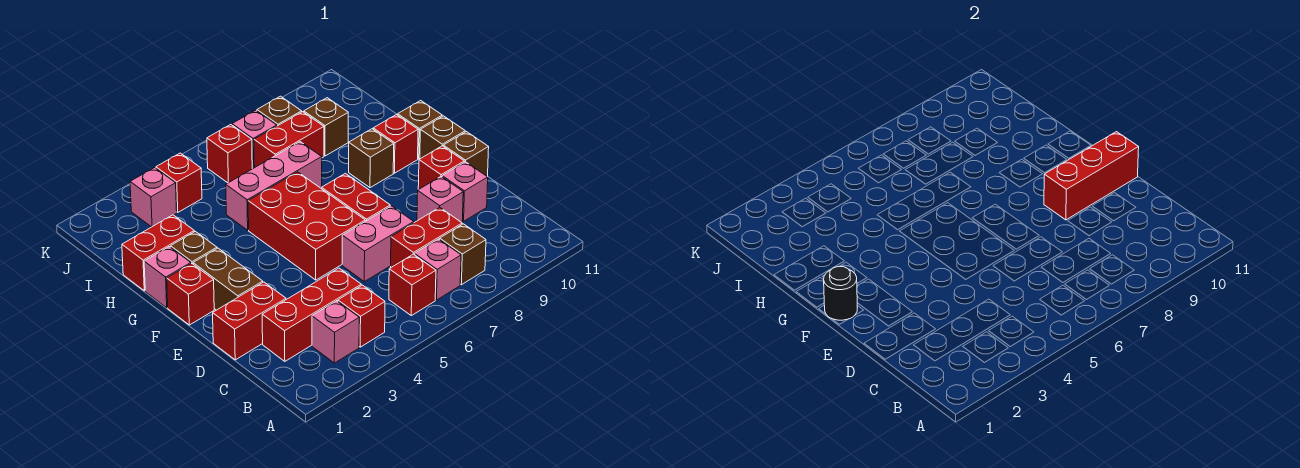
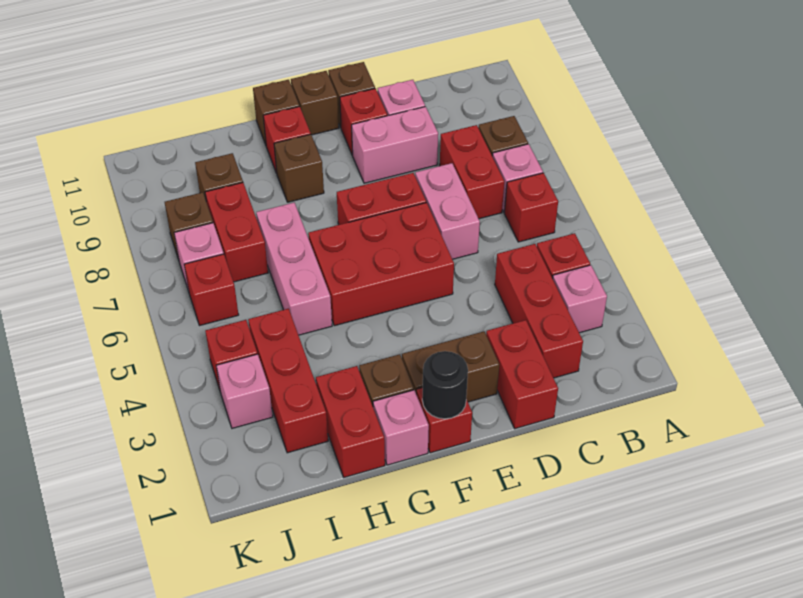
pink 1x1 brick [417,177,463,222] -> pink 1x2 brick [352,107,438,183]
red 1x3 brick [1044,132,1139,220] -> red 1x3 brick moved to [248,309,328,453]

